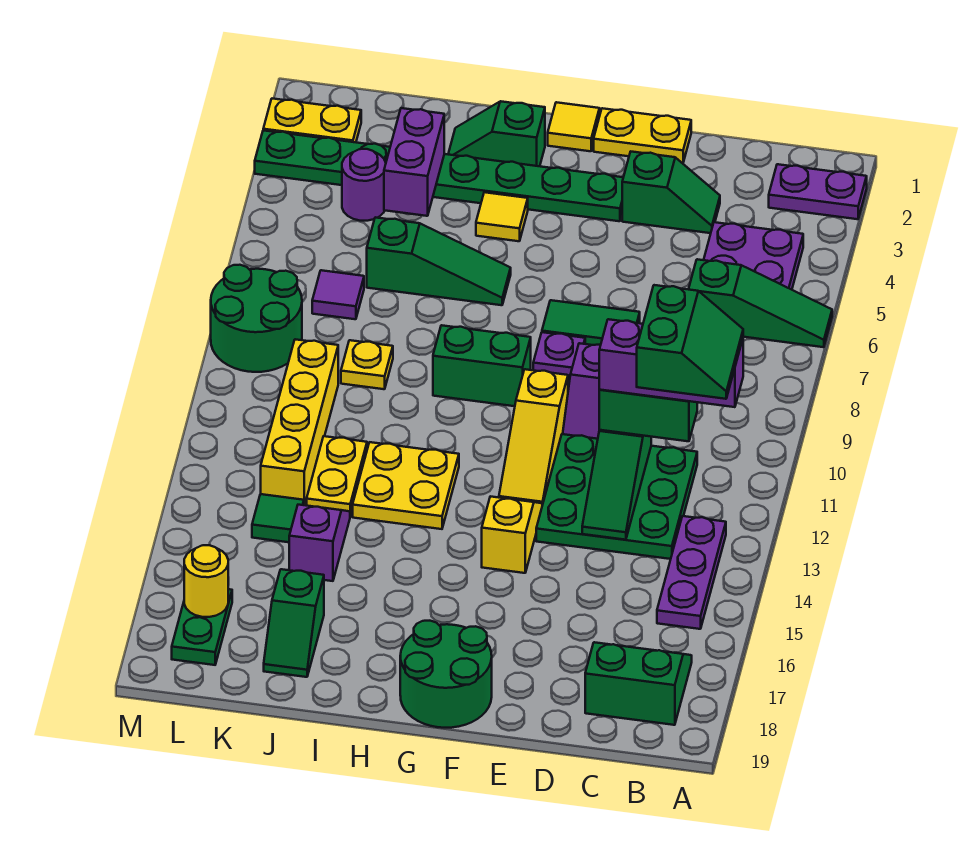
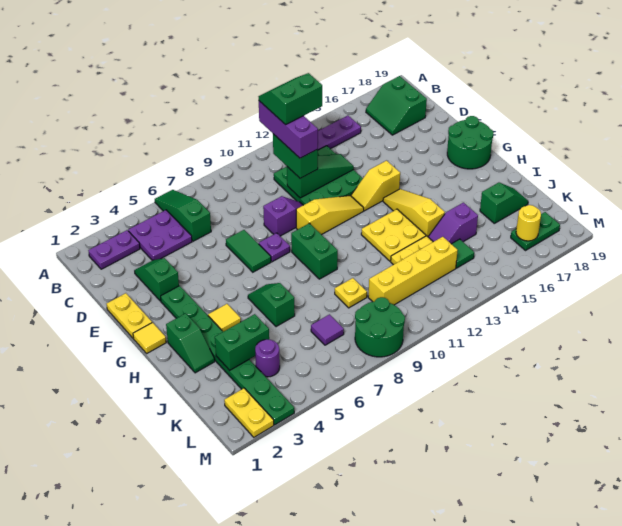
purple 1x2 plate [769,164,867,219] -> purple 1x2 plate turned to [88,230,140,269]
none -> yellow 1x3 slope [383,189,445,237]
green 1x3 slope [367,217,511,305] -> green 1x2 slope [248,283,295,327]
purple 1x2 brick [384,108,444,216] -> green 1x2 brick [215,314,269,370]

